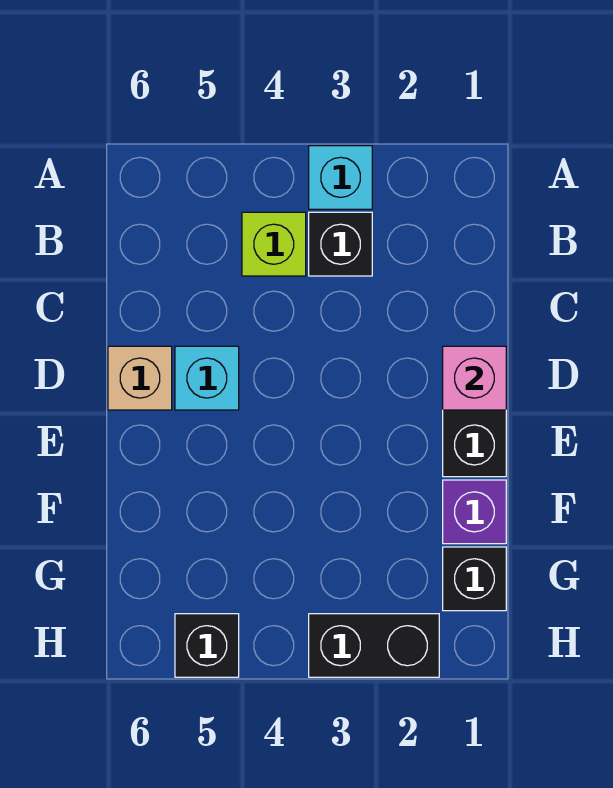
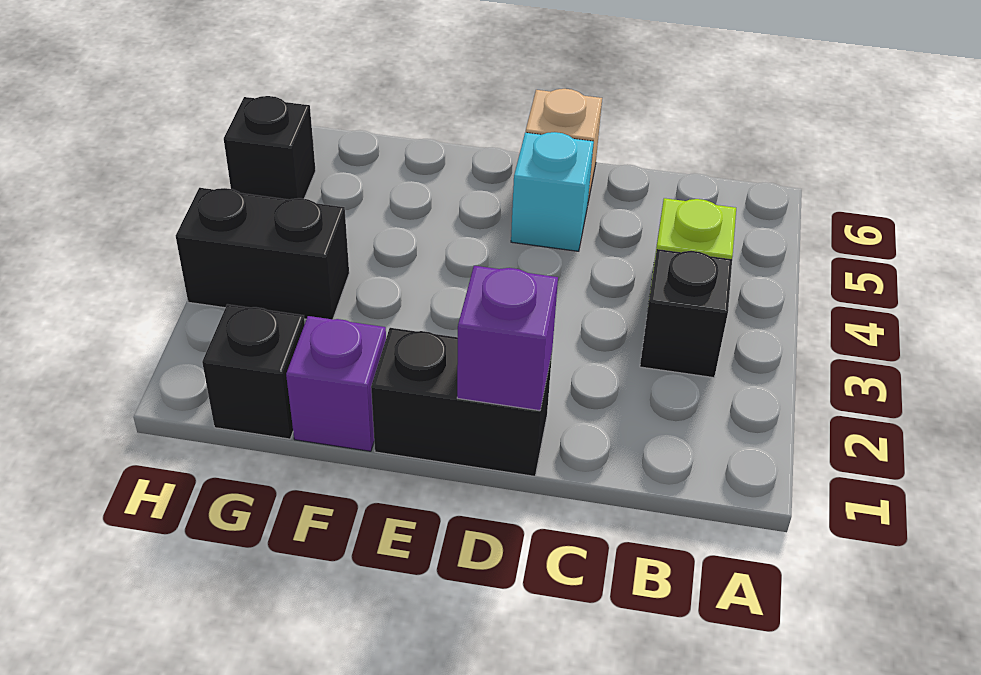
cyan 1x1 brick [309,146,372,209] -> none
pink 1x1 brick [443,346,506,410] -> purple 1x1 brick [457,266,558,411]
black 1x2 brick [309,614,439,677] -> black 1x2 brick turned to [176,188,349,319]

